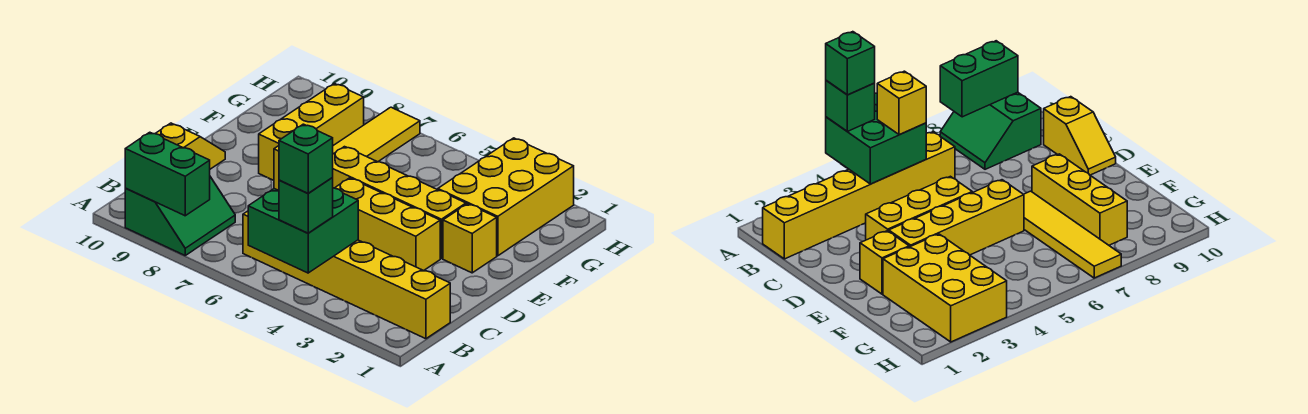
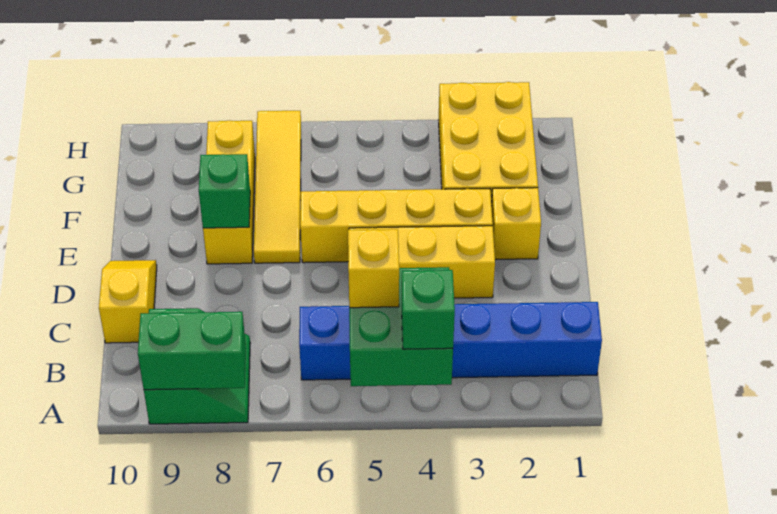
green 1x1 brick [279,124,333,193] -> green 1x1 brick moved to [199,154,250,228]
yellow 1x6 brick [243,211,450,339] -> blue 1x6 brick [299,302,602,380]

